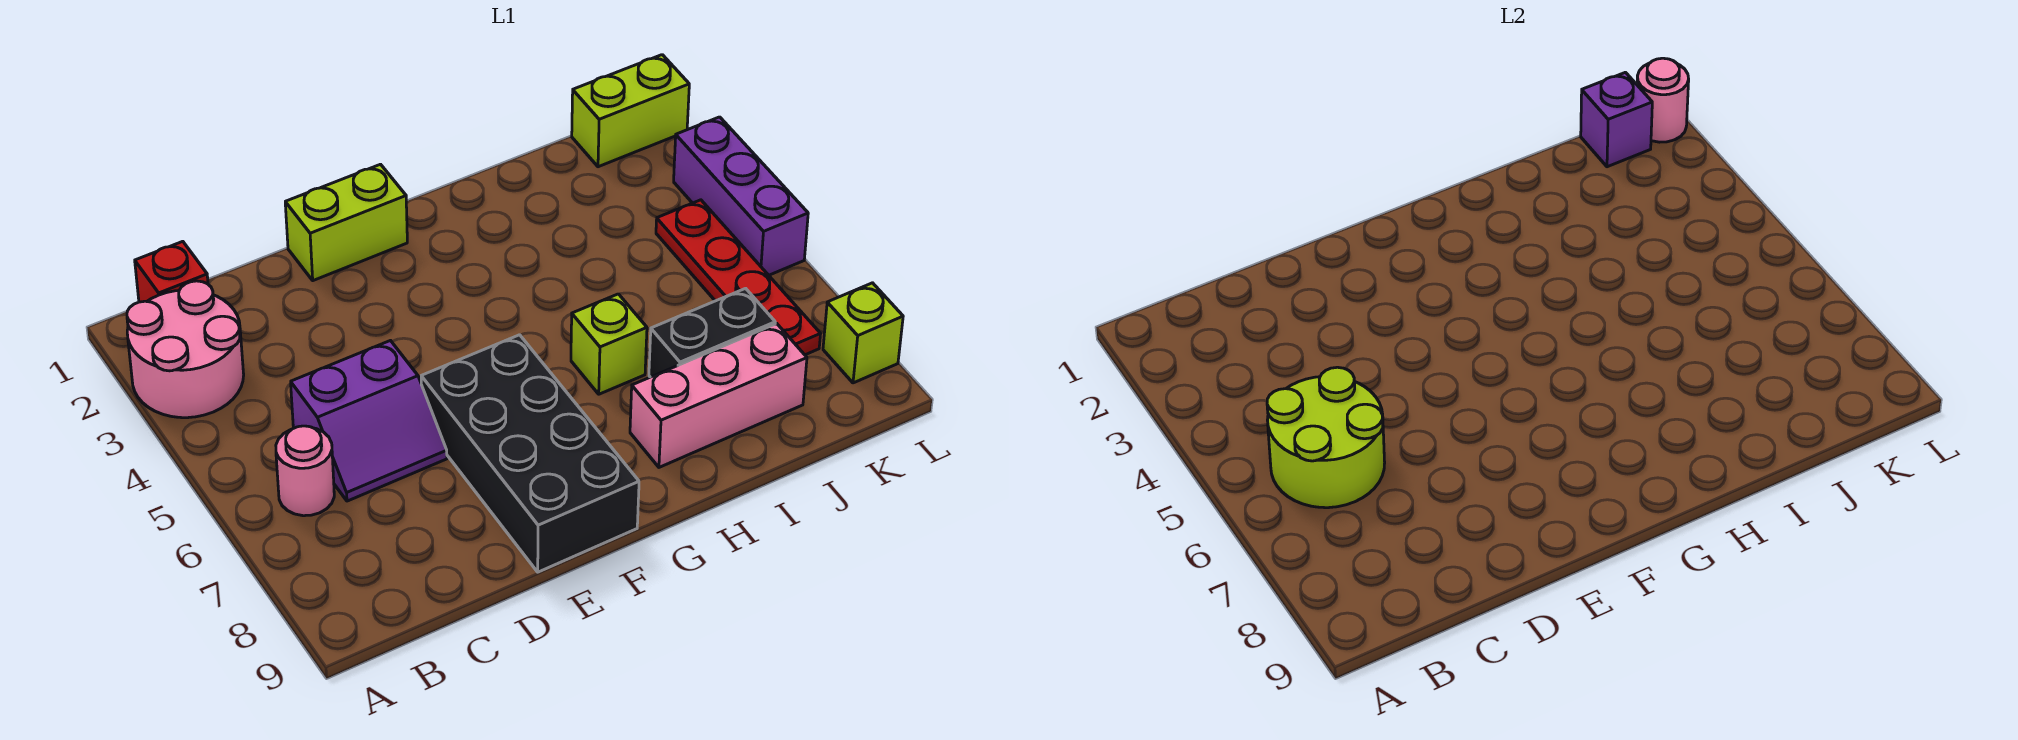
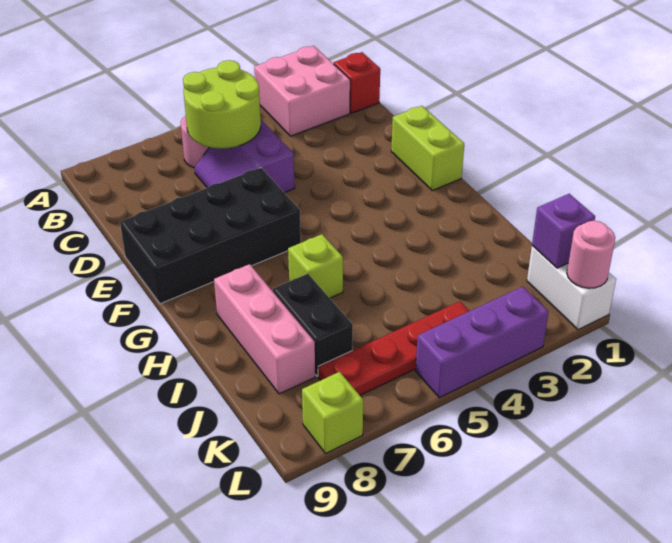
pink 2x2 round brick [127,281,244,418] -> pink 2x2 brick [254,46,350,136]
lime 1x2 brick [572,55,689,167] -> white 1x2 brick [527,246,616,330]

